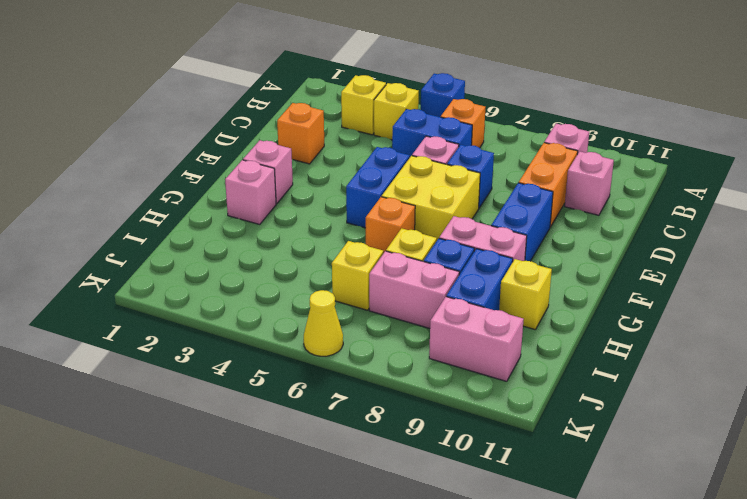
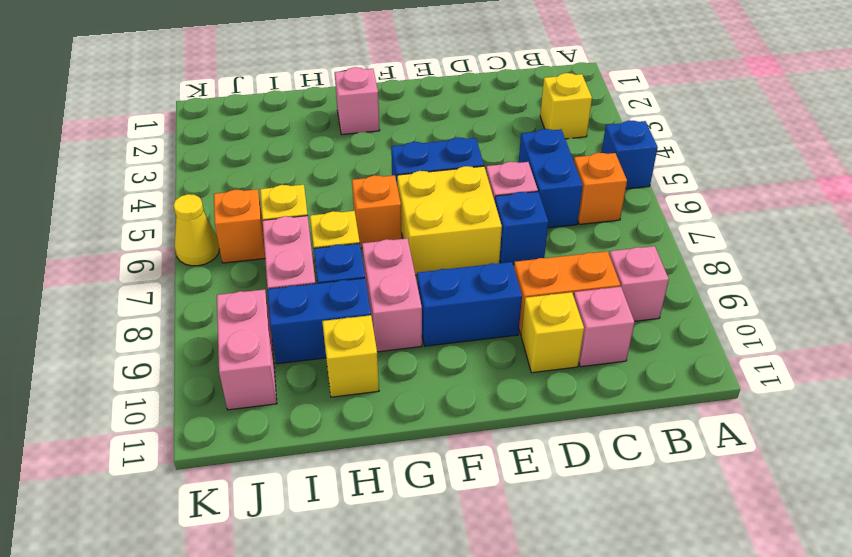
yellow 1x1 brick [374,83,419,140] -> yellow 1x1 brick moved to [521,292,584,373]
orange 1x1 brick [277,103,324,164] -> orange 1x1 brick moved to [214,189,265,263]
pink 1x1 brick [243,140,293,204] -> none

